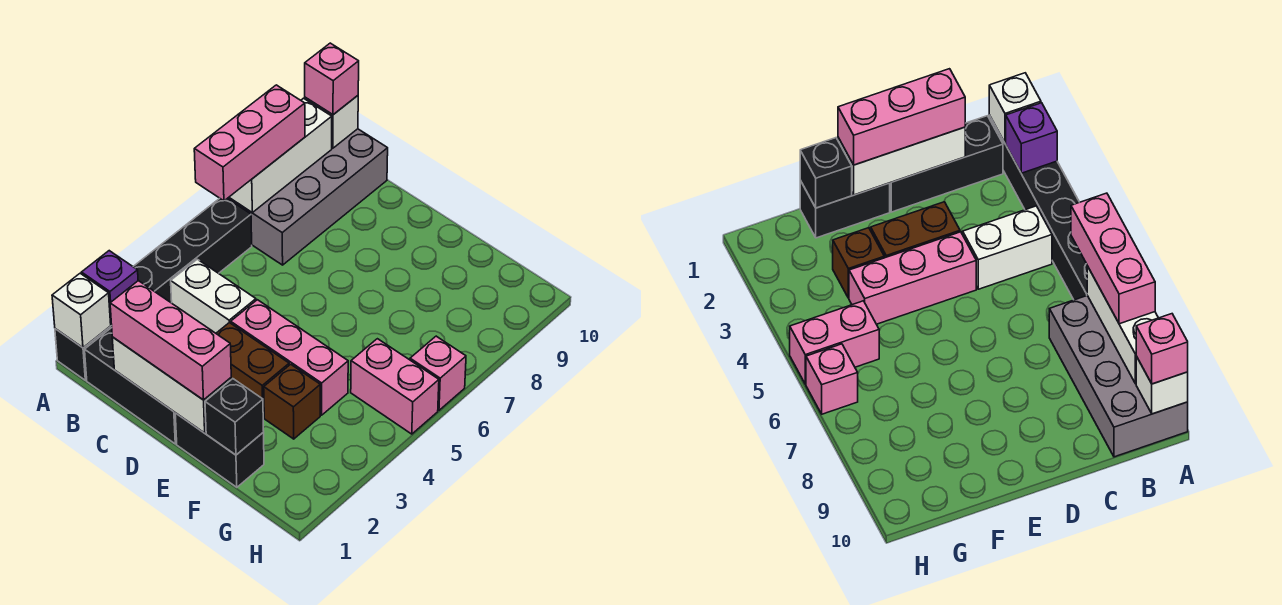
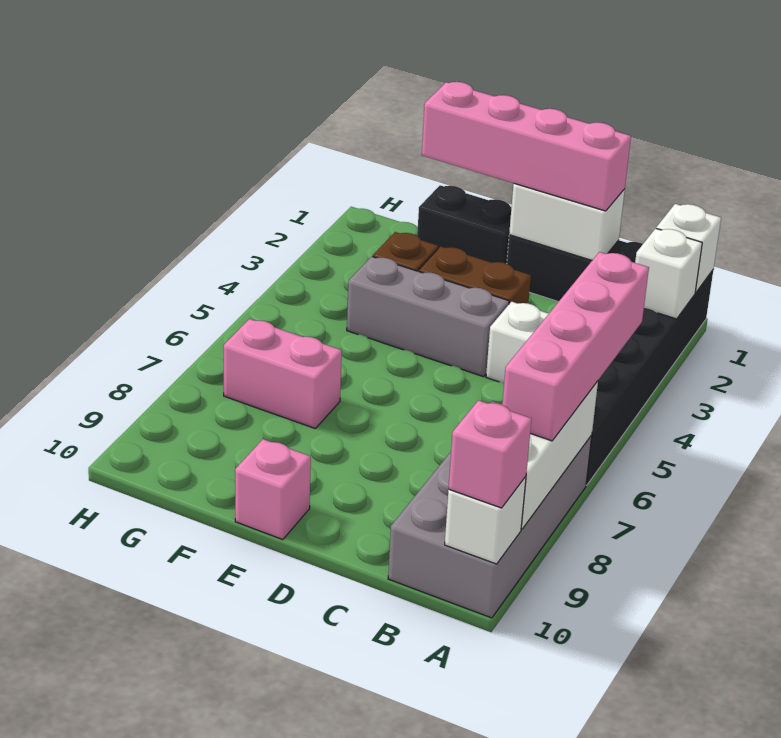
purple 1x1 brick [82,251,138,323] -> white 1x1 brick [635,228,702,319]
pink 1x3 brick [194,85,305,201] -> pink 1x4 brick [502,252,649,441]
white 1x3 brick [112,337,231,433] -> white 1x2 brick [509,184,625,260]
pink 1x3 brick [110,281,231,400] -> pink 1x4 brick [422,82,631,211]
pink 1x3 brick [231,300,348,415] -> grey 1x3 brick [347,256,509,377]
black 1x1 brick [205,379,264,455] -> none
pink 1x2 brick [351,339,439,434] -> pink 1x2 brick moved to [224,319,342,429]
pink 1x1 brick [410,336,466,410] -> pink 1x1 brick moved to [235,439,311,540]

